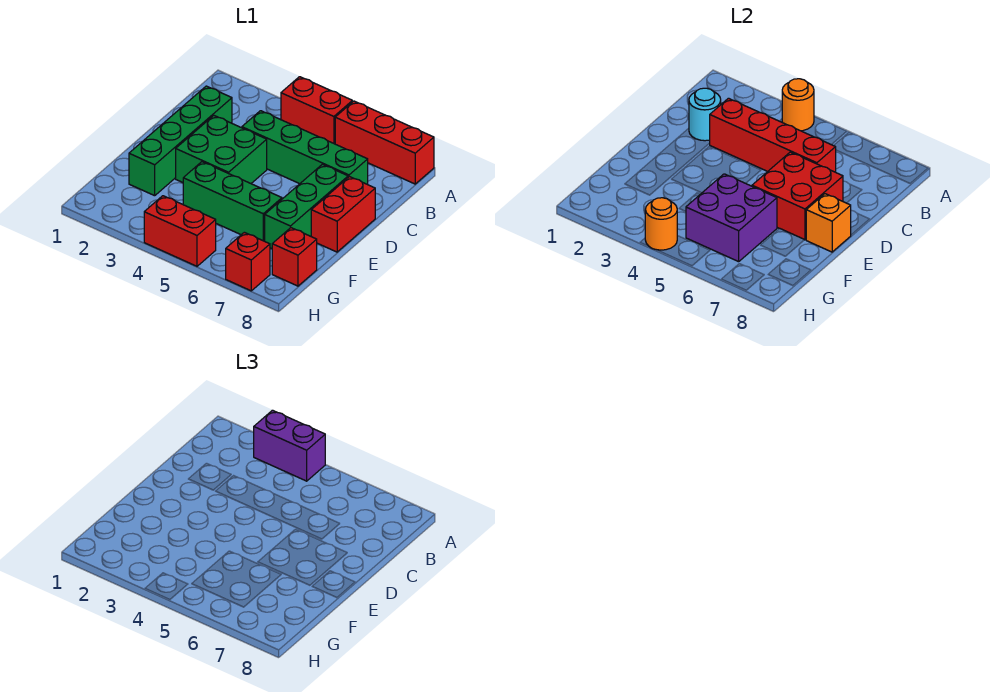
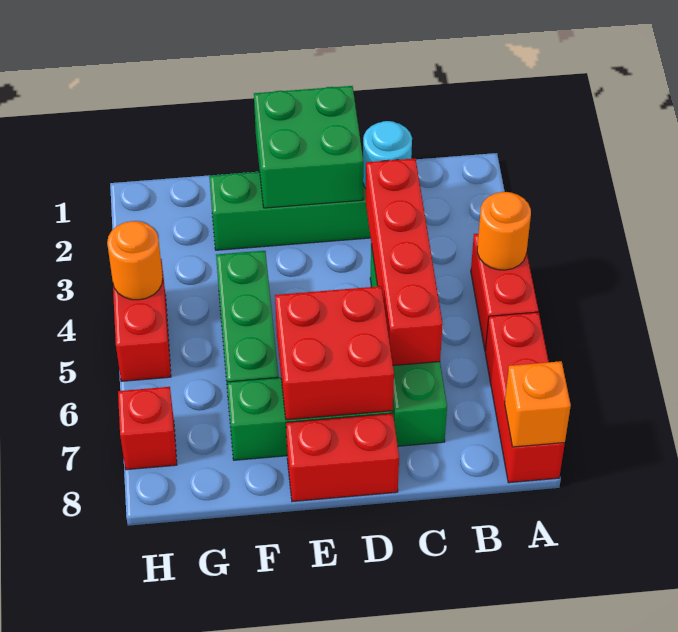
purple 1x2 brick [254,410,325,481] -> none
green 2x2 brick [176,116,267,183] -> green 2x2 brick moved to [254,86,363,208]
orange 1x1 brick [806,194,851,252] -> orange 1x1 brick moved to [505,361,571,447]
purple 2x2 brick [686,174,777,262] -> none
red 1x1 brick [272,228,317,286] -> none

